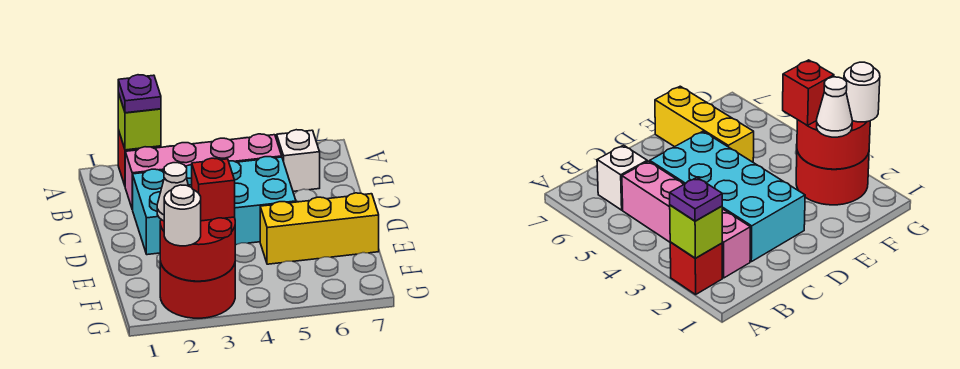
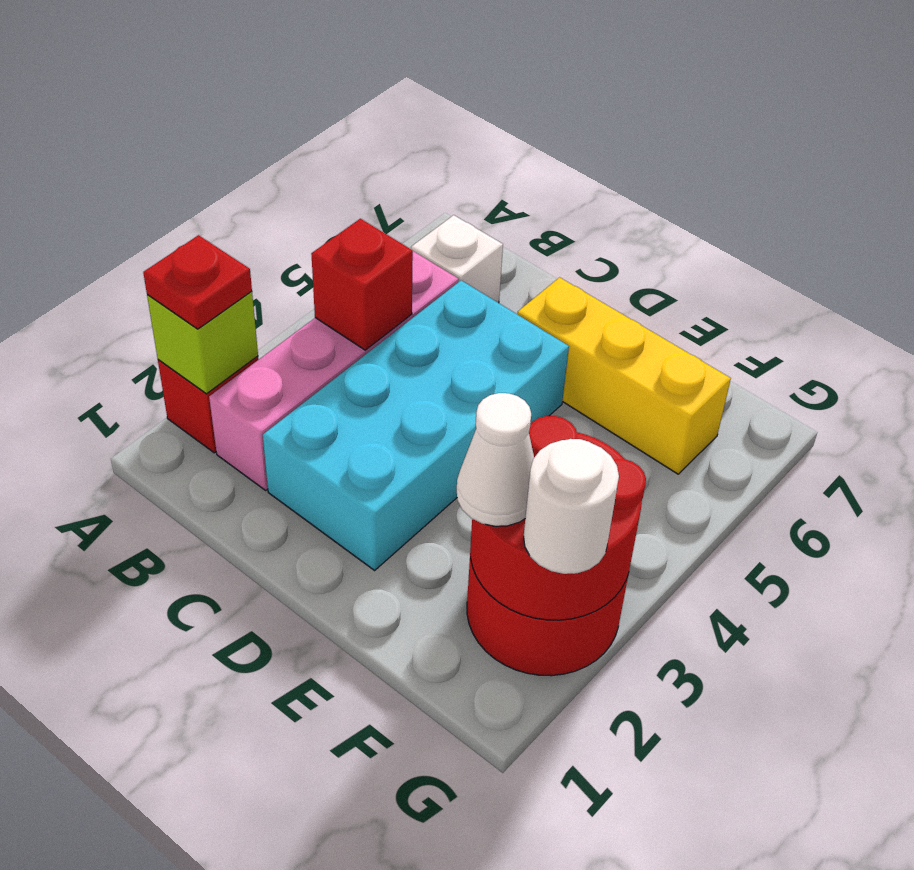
purple 1x1 plate [118,75,161,113] -> red 1x1 plate [143,235,252,329]
yellow 1x3 brick [260,193,379,264] -> yellow 1x3 brick turned to [517,277,731,474]
red 1x1 brick [192,158,235,221] -> red 1x1 brick moved to [311,219,413,350]

